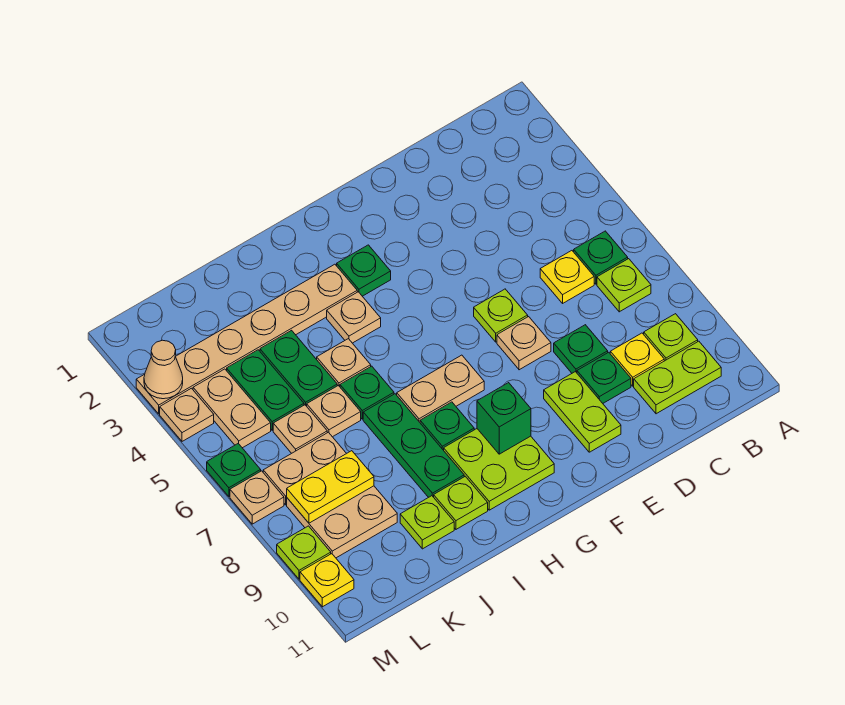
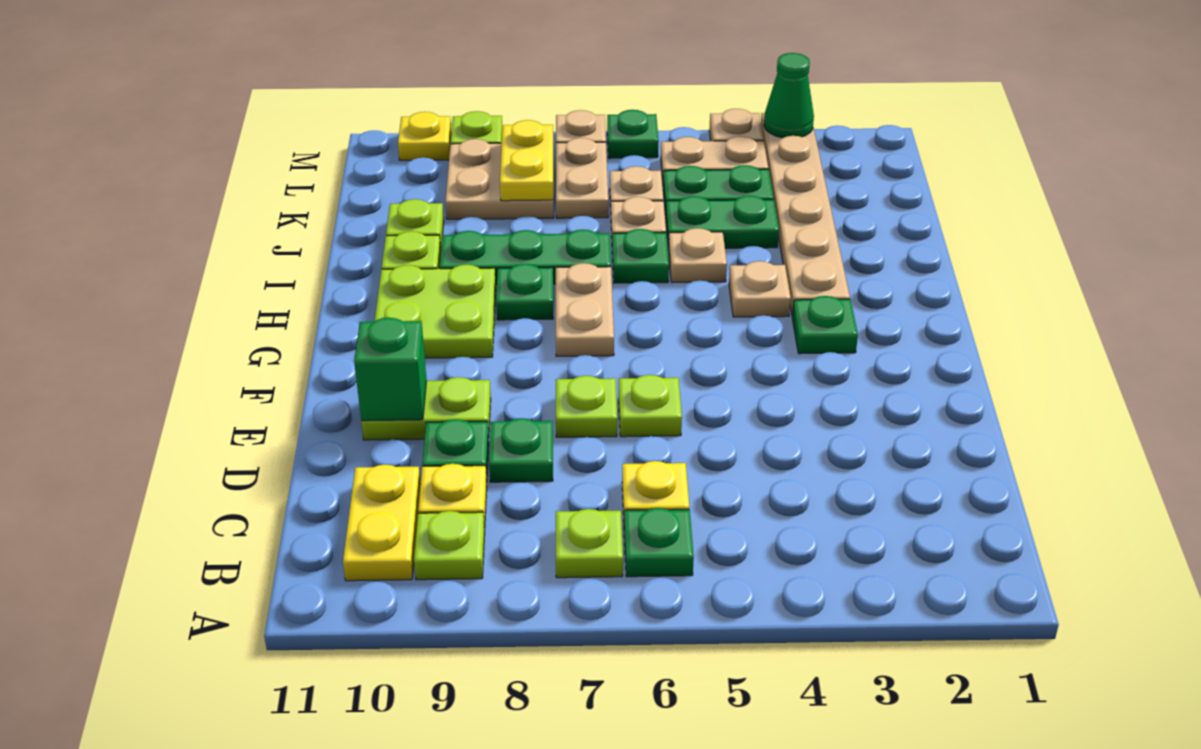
lime 1x2 plate [634,341,721,414] -> yellow 1x2 plate [343,465,421,581]
tan 1x1 plate [497,317,551,370] -> lime 1x1 plate [556,376,617,437]
green 1x1 brick [477,383,531,454] -> green 1x1 brick moved to [354,318,427,421]
tan 1x1 cone [144,340,183,399] -> green 1x1 cone [764,53,814,138]

